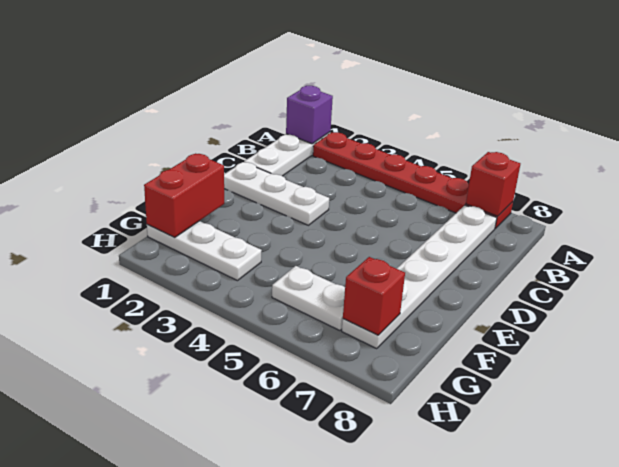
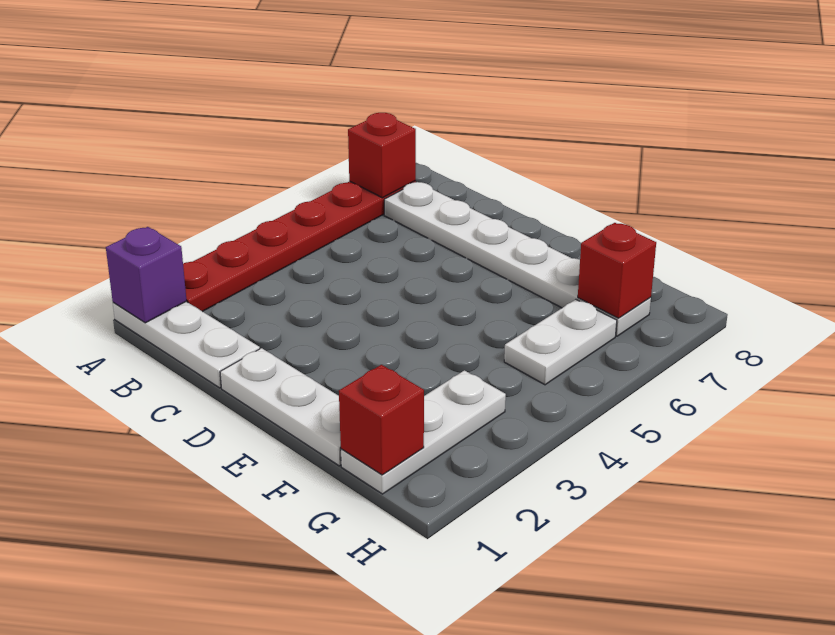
white 1x3 plate [224,162,329,225] -> white 1x3 plate turned to [220,348,341,466]
red 1x2 brick [144,153,224,238] -> red 1x1 brick [339,365,424,475]

